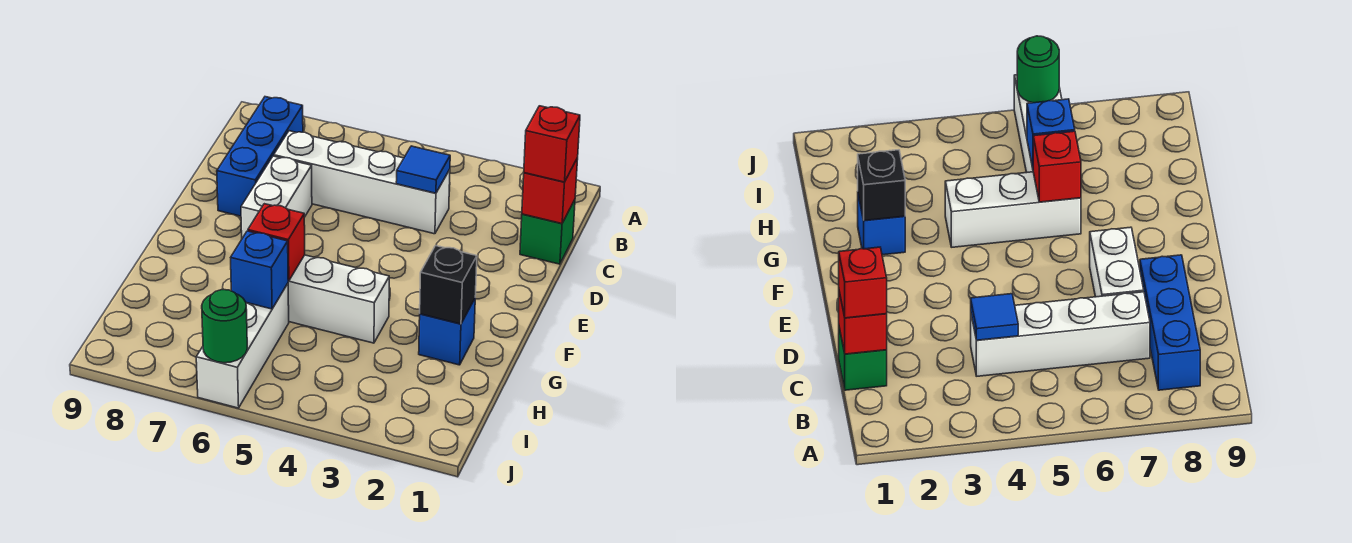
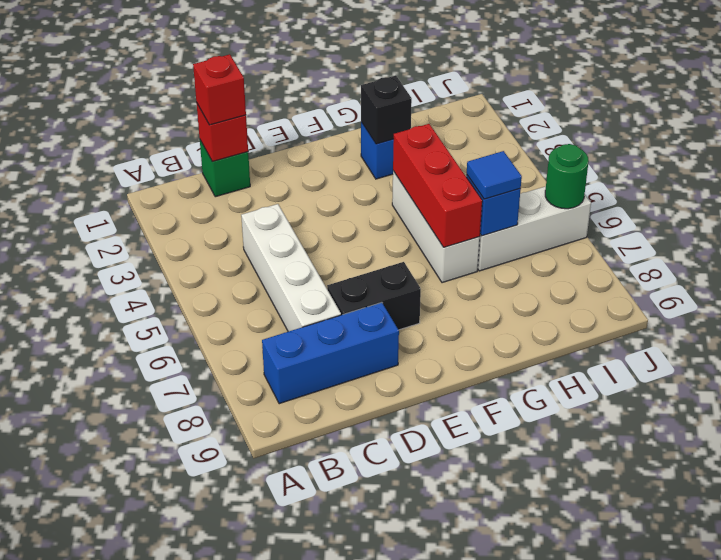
blue 1x1 tile [396,146,450,193] -> blue 1x1 tile moved to [467,151,522,199]
white 1x2 brick [241,156,312,238] -> black 1x2 brick [327,262,421,330]
red 1x1 brick [248,204,305,281] -> red 1x3 brick [393,124,482,247]

